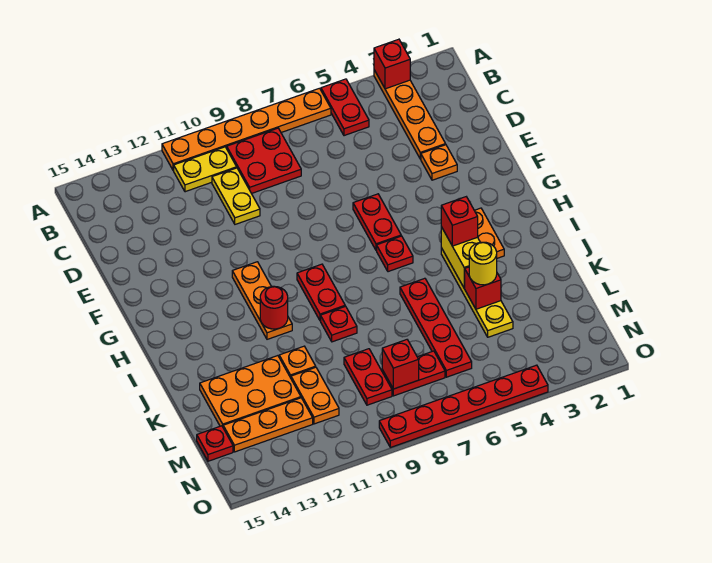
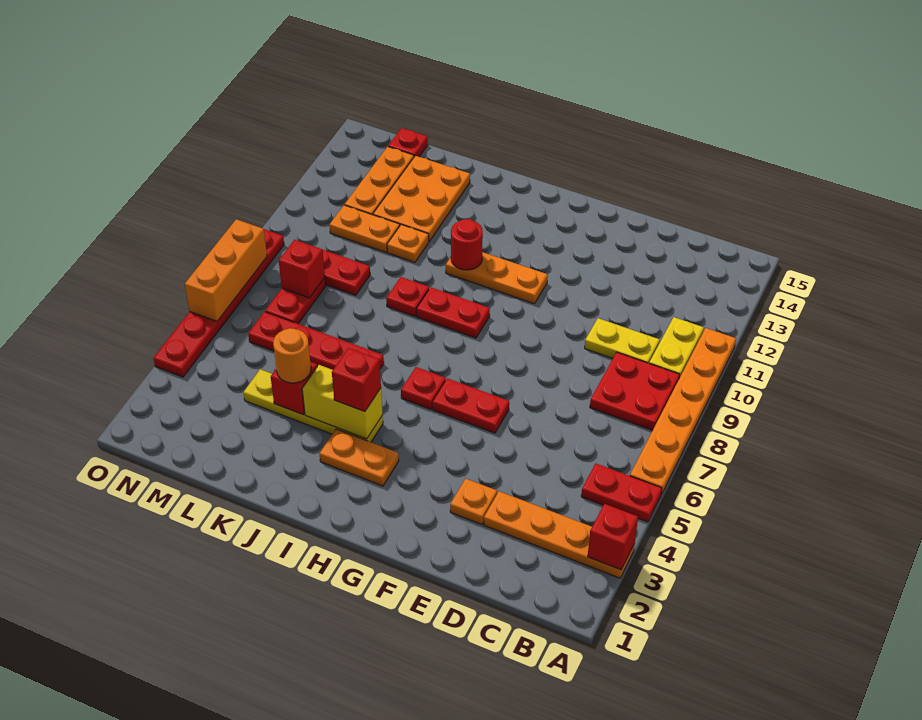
yellow 1x1 round brick [469,242,497,285] -> orange 1x1 round brick [273,328,311,383]
none -> orange 1x3 brick [185,219,267,321]

